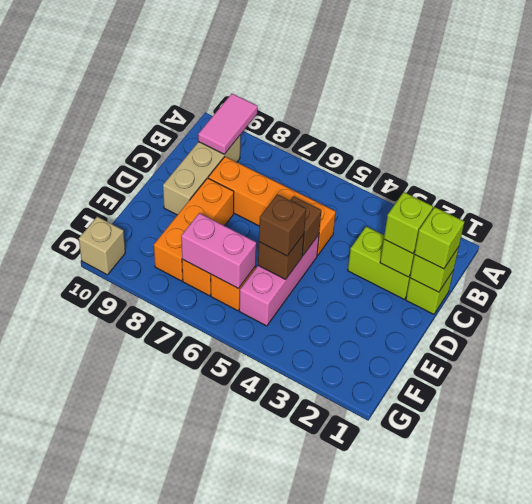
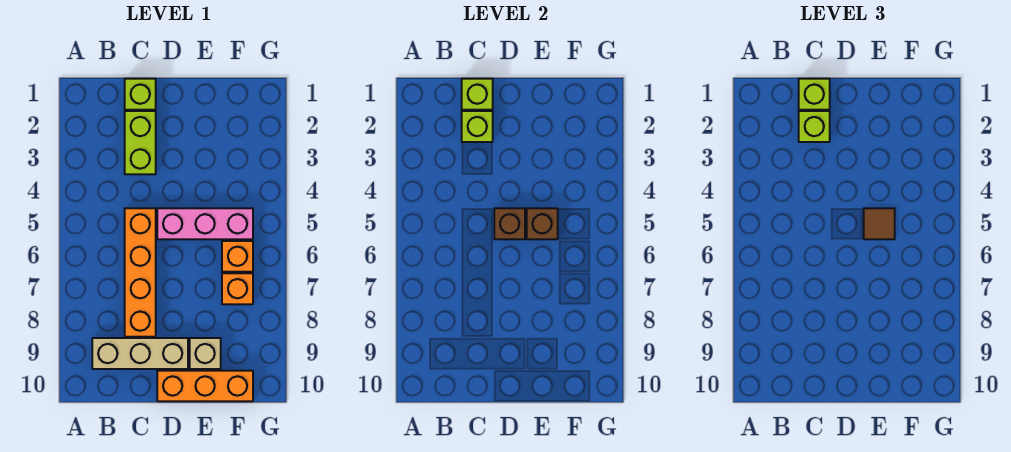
pink 1x2 tile [198,94,257,154] -> none
orange 1x3 brick [154,178,234,281] -> orange 1x3 brick moved to [157,371,253,401]
brown 1x1 brick [259,194,306,256] -> brown 1x1 tile [864,208,895,239]
pink 1x2 brick [181,213,256,288] -> none
tan 1x1 brick [79,217,125,275] -> tan 1x1 brick moved to [190,338,221,369]

